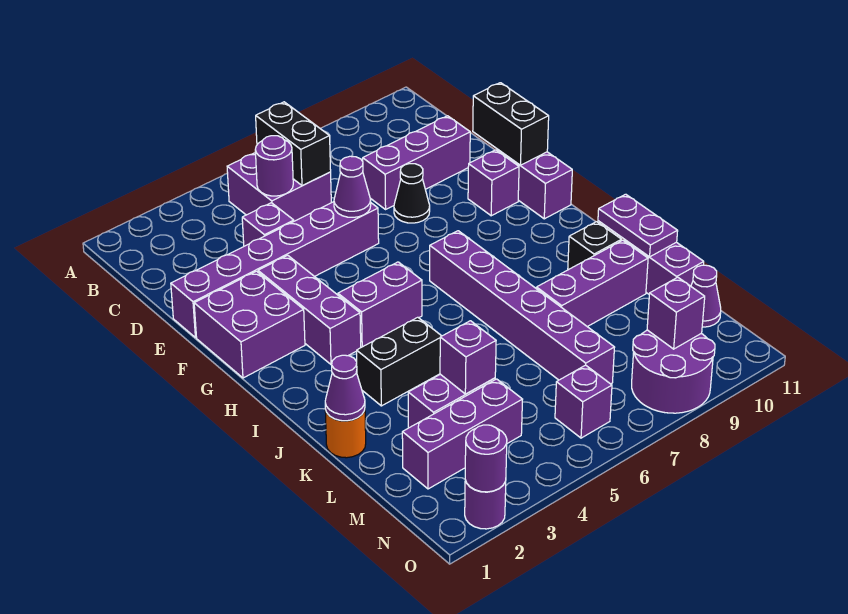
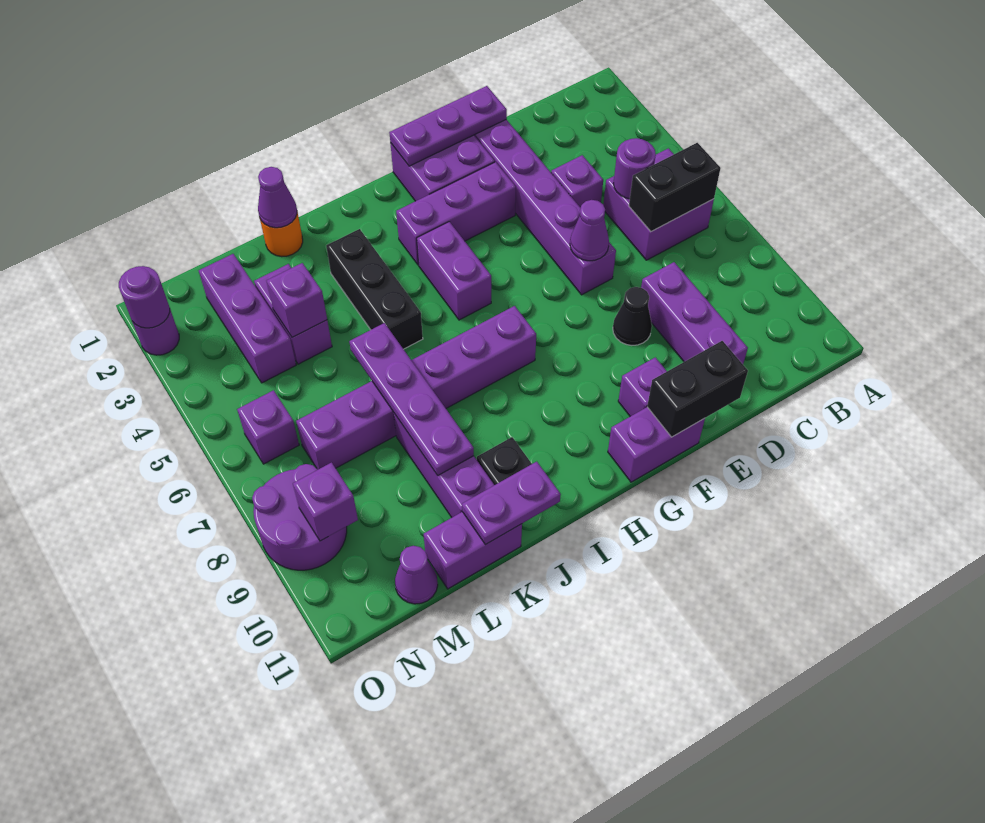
none -> purple 1x3 plate [389,86,507,166]
black 1x2 brick [357,317,441,406] -> black 1x3 brick [326,229,423,349]
none -> purple 1x4 plate [349,323,474,475]

